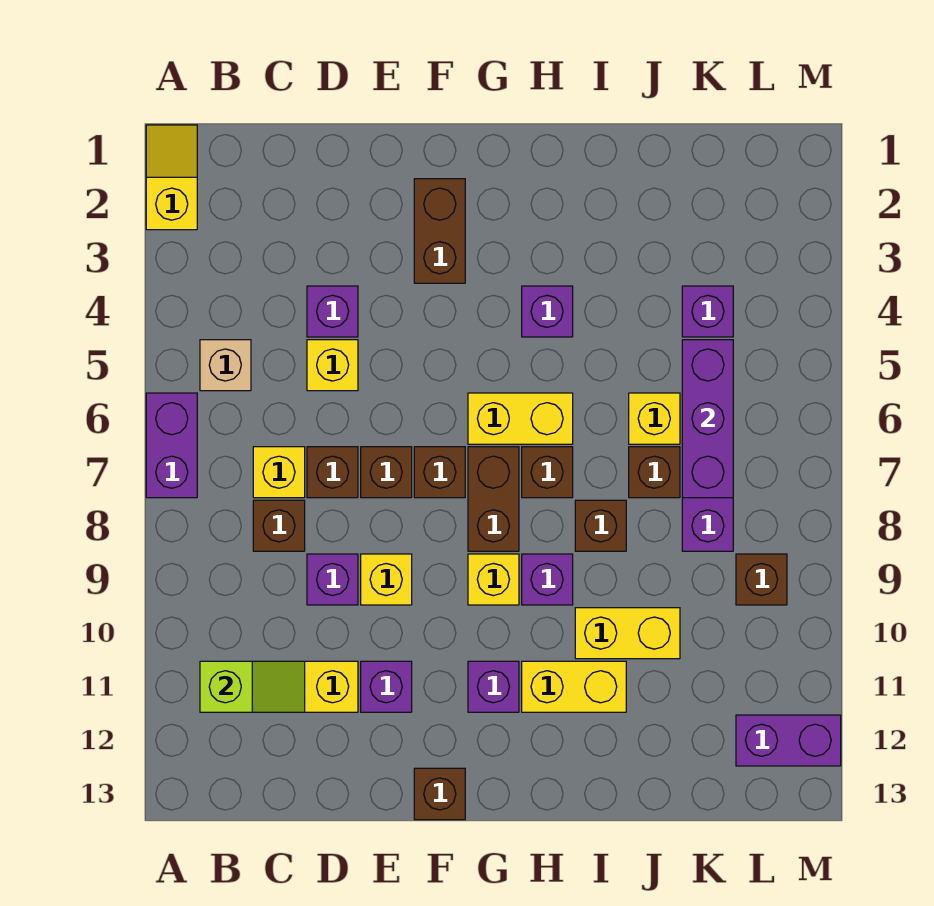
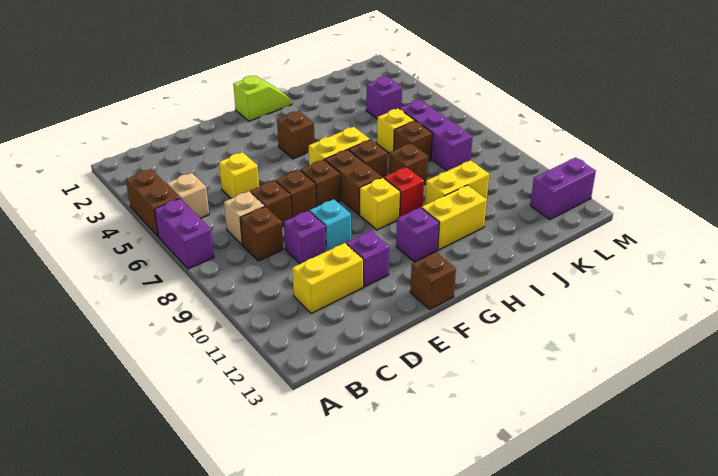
yellow 1x2 slope [146,125,197,230] -> none
lime 1x2 slope [200,661,305,712] -> lime 1x2 slope moved to [233,76,292,121]
yellow 1x1 brick [253,447,305,498] -> tan 1x1 brick [224,191,265,245]
purple 1x1 brick [307,286,358,337] -> none
yellow 1x1 brick [361,554,412,605] -> cyan 1x1 brick [310,199,351,251]
brown 1x2 brick [414,179,465,283] -> brown 1x2 brick moved to [126,169,180,236]
purple 1x1 brick [522,286,573,337] -> none
purple 1x1 brick [522,554,573,605] -> red 1x1 brick [384,167,424,217]
purple 1x3 brick [682,340,733,498] -> none
brown 1x1 brick [736,554,787,605] -> brown 1x1 brick moved to [277,111,315,159]

